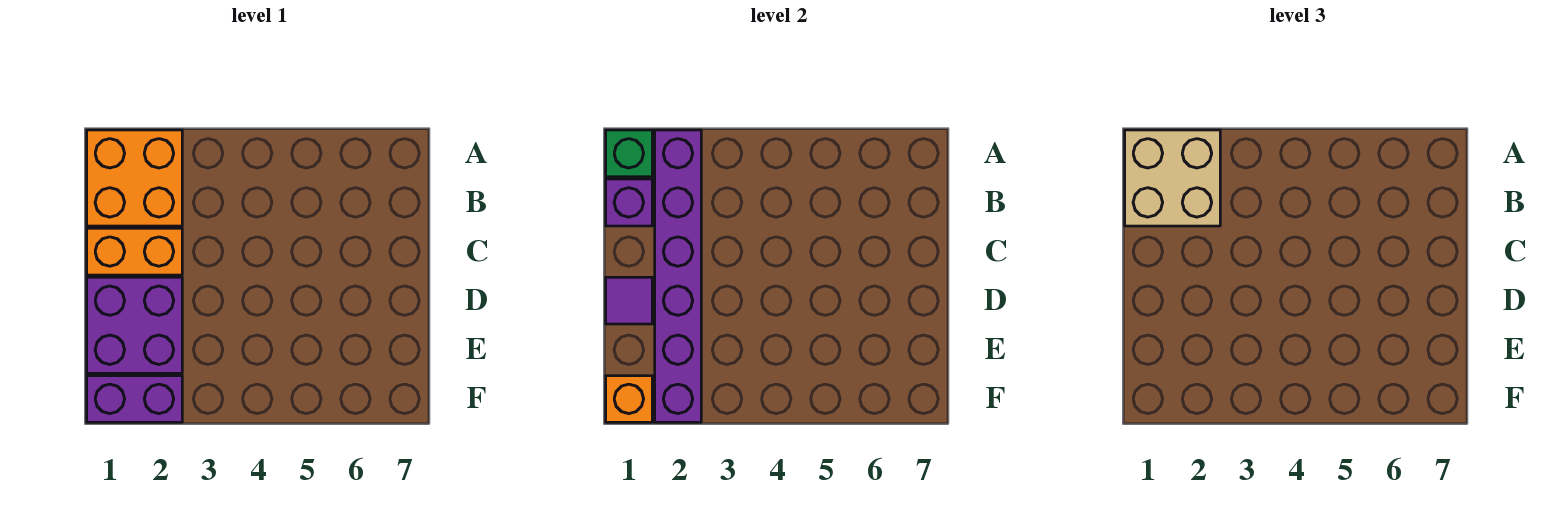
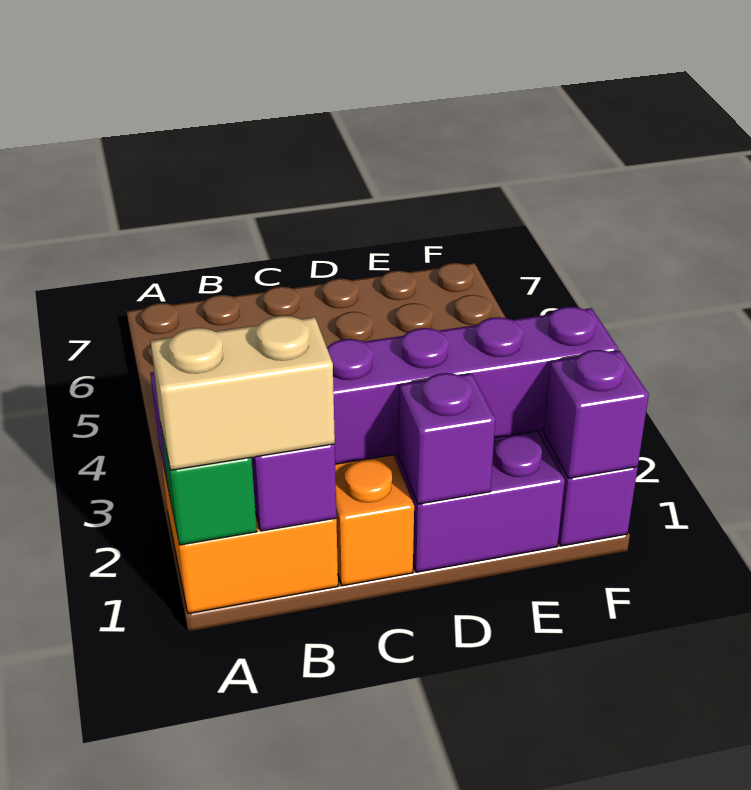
tan 2x2 brick [1125,130,1220,226] -> tan 1x2 brick [151,316,335,470]
purple 1x1 tile [606,277,652,324] -> purple 1x1 brick [398,373,495,504]
orange 1x1 brick [606,376,652,422] -> purple 1x1 brick [543,350,649,478]

